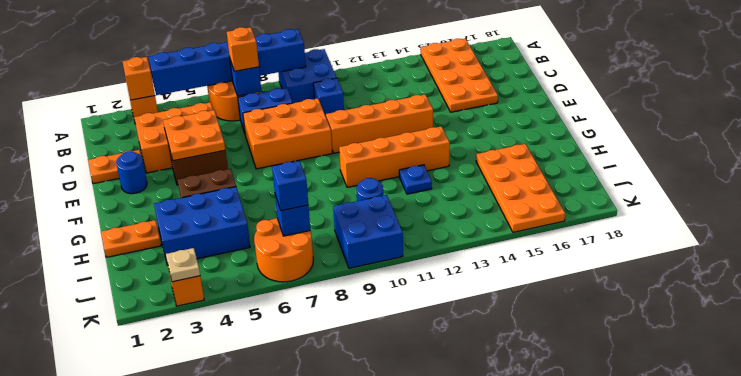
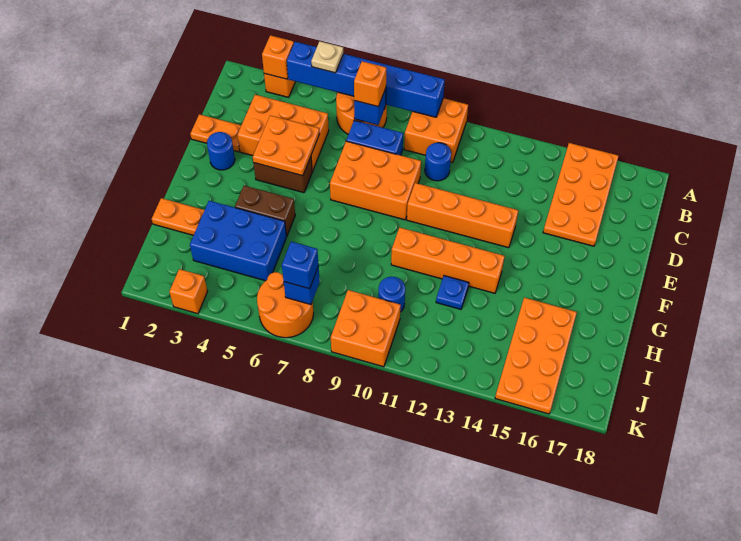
blue 2x2 brick [278,49,336,103] -> orange 2x2 brick [404,98,468,162]
blue 1x1 brick [313,78,344,116] -> blue 1x1 round brick [425,143,451,181]
blue 2x2 brick [333,195,403,268] -> orange 2x2 brick [331,290,401,367]
tan 1x1 plate [166,248,200,282] -> tan 1x1 plate moved to [311,41,343,73]

